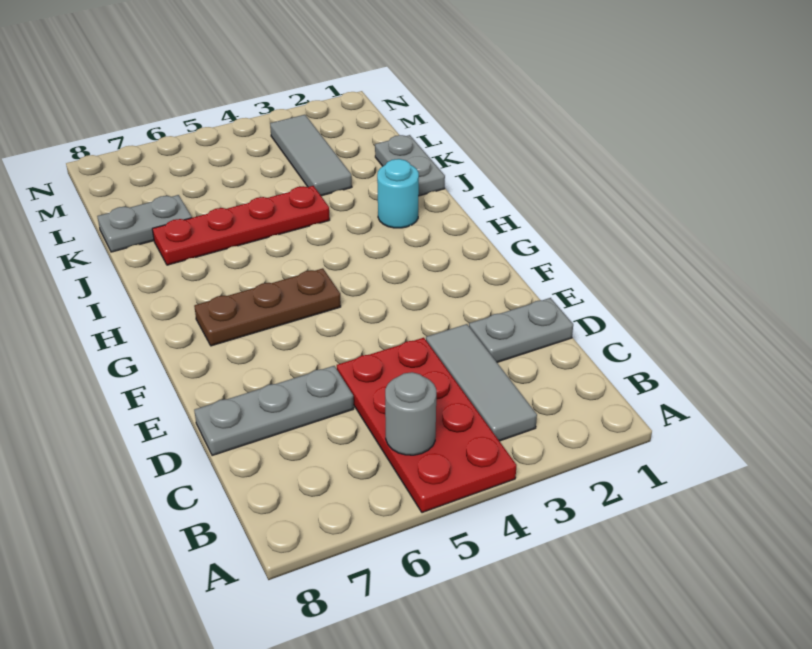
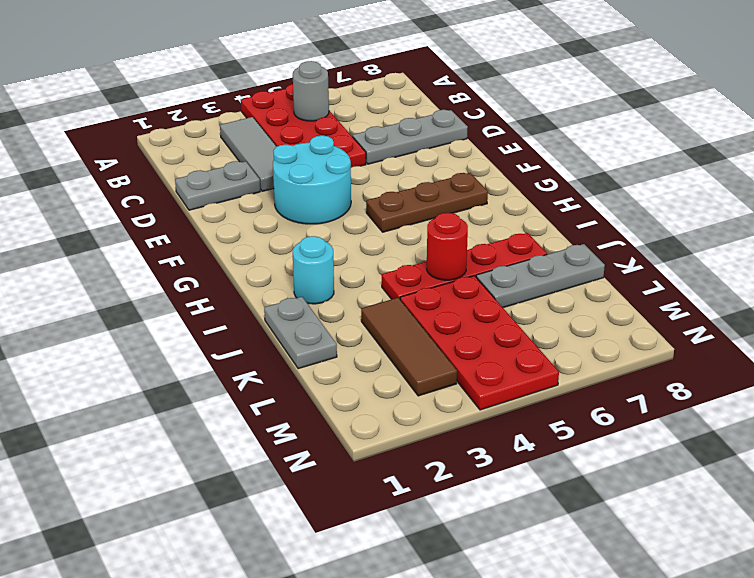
none -> cyan 2x2 round brick [273,136,351,224]
none -> red 1x1 round brick [427,213,468,280]
grey 1x3 tile [270,115,352,196] -> brown 1x3 tile [361,298,457,396]
none -> red 2x4 plate [400,276,559,410]
grey 1x2 plate [97,195,192,252] -> grey 1x3 plate [476,244,605,308]

